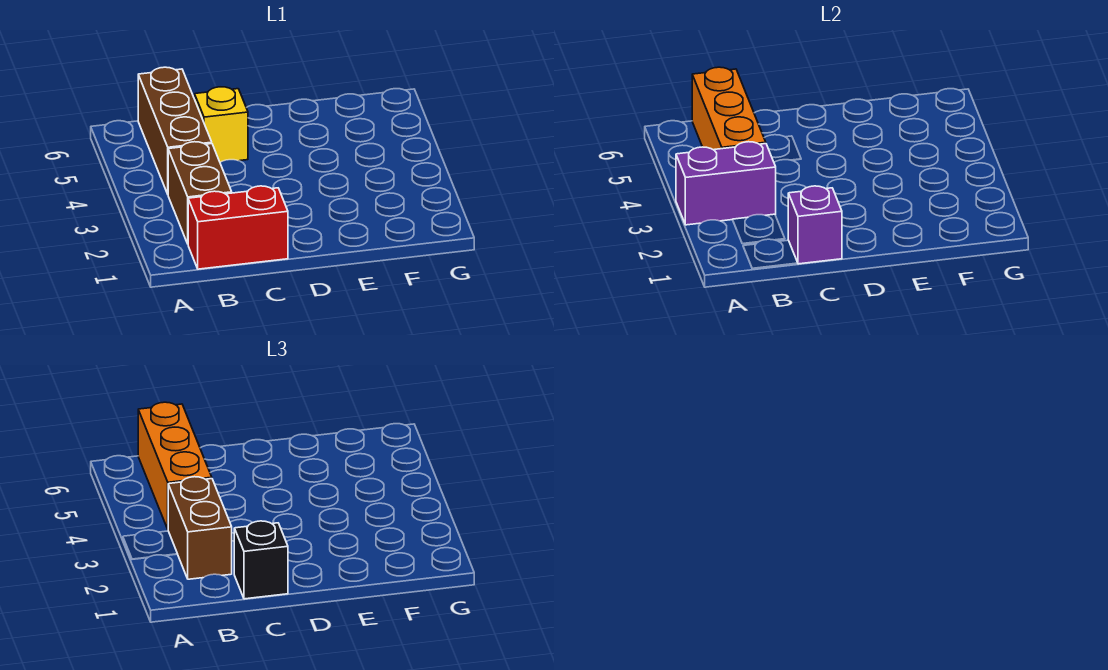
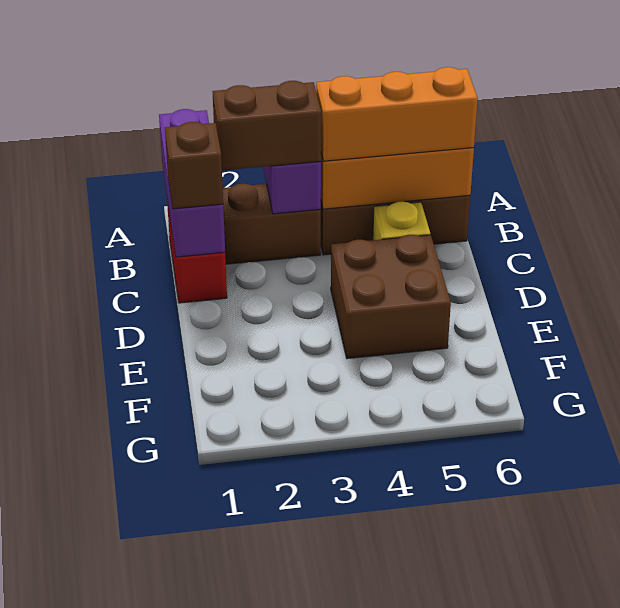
purple 1x1 brick [788,186,842,264] -> purple 1x3 brick [159,109,225,257]
black 1x1 brick [234,521,288,599] -> brown 1x1 brick [165,122,223,209]
none -> brown 2x2 brick [331,235,451,359]

